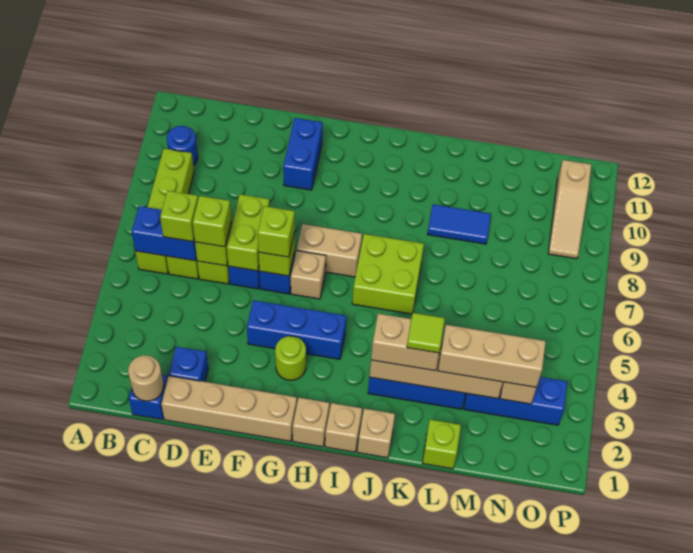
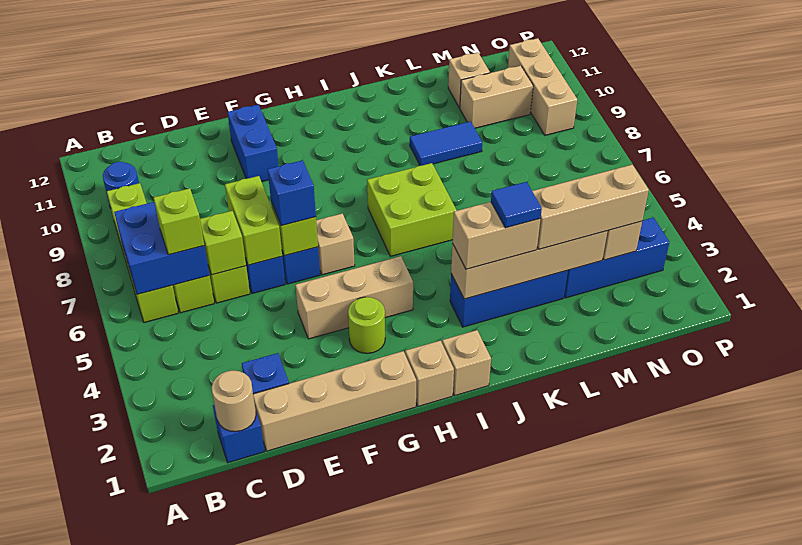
blue 1x2 brick [132,206,197,261] -> blue 2x2 brick [114,202,209,294]
lime 1x1 brick [193,196,231,247] -> none
blue 1x3 brick [247,300,346,359] -> tan 1x3 brick [295,256,413,339]
lime 1x1 brick [258,206,295,257] -> blue 1x1 brick [268,160,316,226]
tan 1x2 brick [297,224,362,277] -> tan 1x2 brick moved to [460,66,533,128]
tan 1x1 brick [357,409,395,458] -> tan 1x1 brick moved to [448,53,490,108]
lime 1x1 tile [407,313,445,353] -> blue 1x1 tile [491,182,542,228]
lime 1x1 brick [422,420,461,469] -> none
tan 1x3 slope [548,160,591,259] -> tan 1x3 brick [508,38,577,135]

